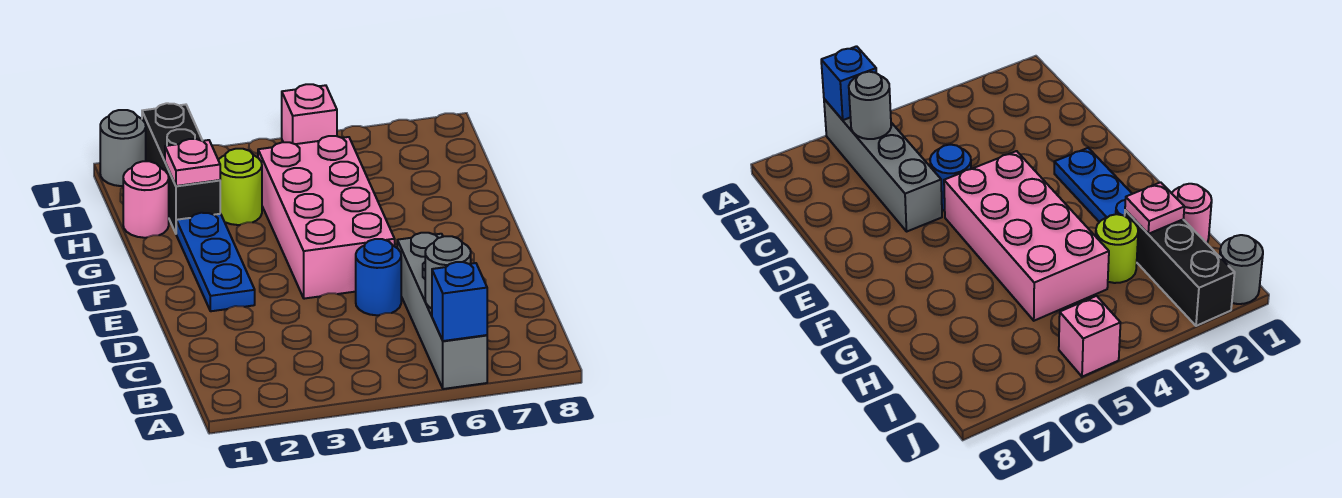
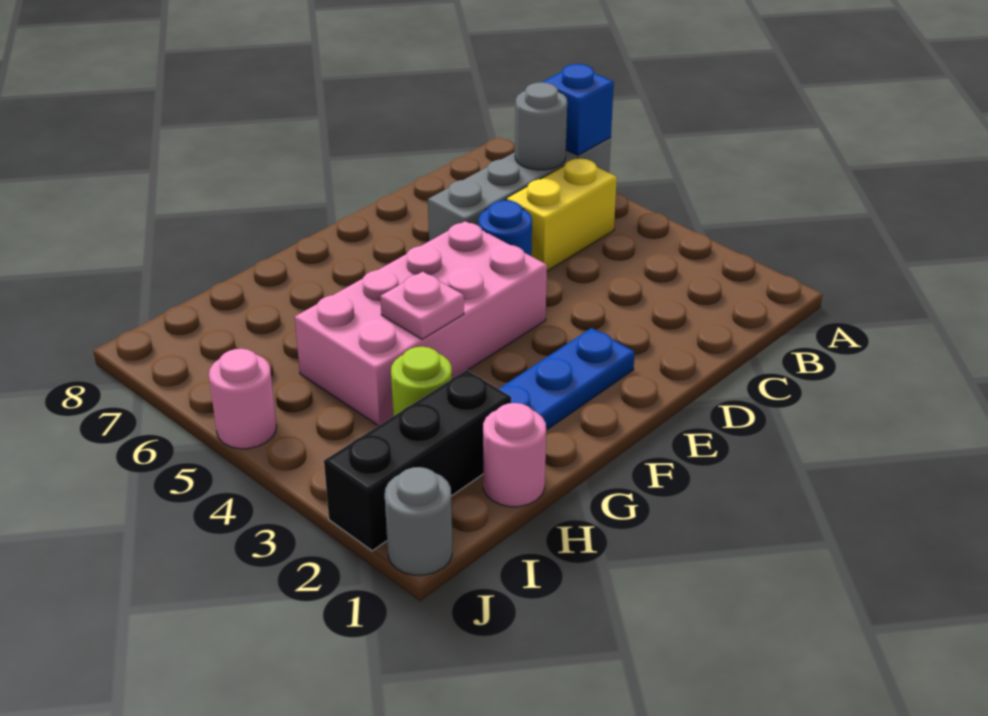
none -> yellow 1x2 brick [506,158,617,271]
pink 1x1 plate [165,139,220,186] -> pink 1x1 plate moved to [380,272,464,339]
pink 1x1 brick [282,84,337,144] -> pink 1x1 round brick [209,349,277,449]

